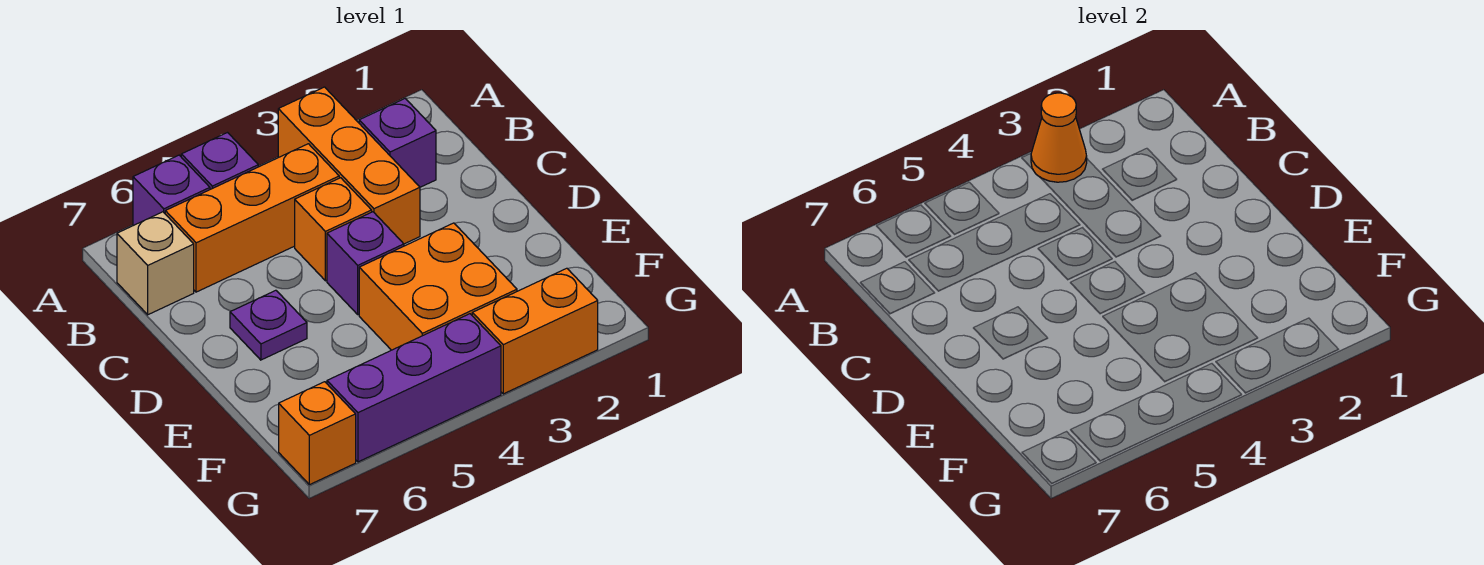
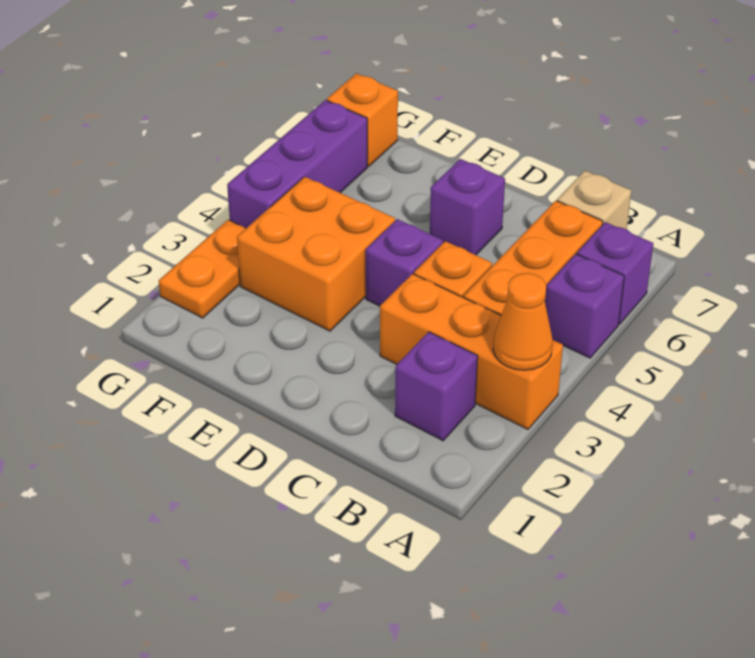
purple 1x1 plate [230,290,307,360] -> purple 1x1 brick [430,159,505,255]
orange 1x2 brick [472,268,598,394] -> orange 1x2 plate [159,220,246,318]

